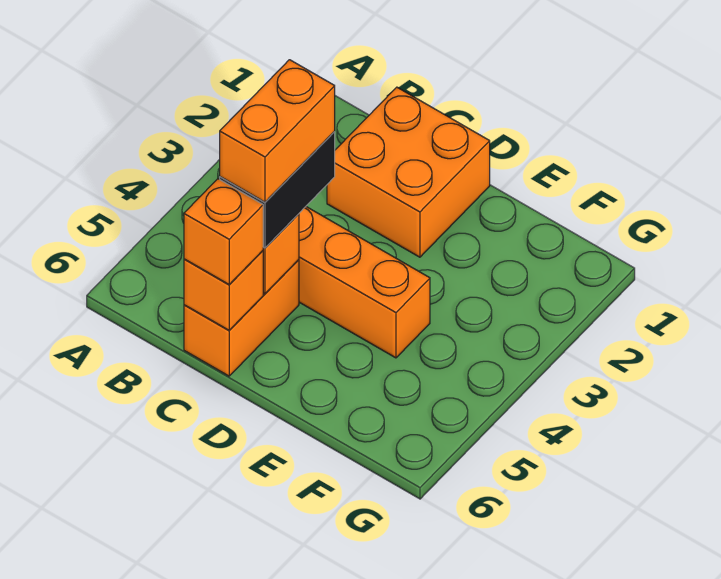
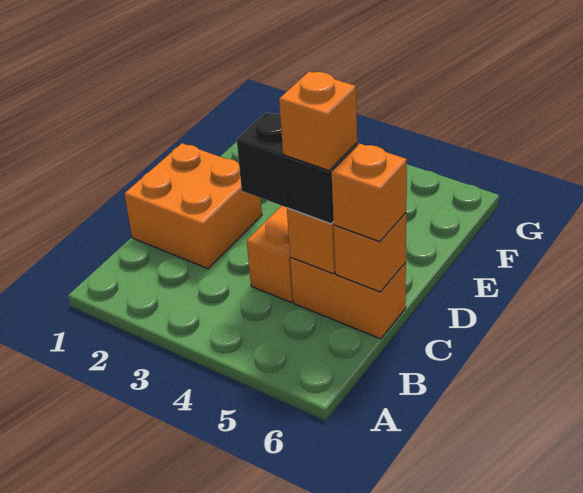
orange 1x2 brick [220,60,335,202] -> orange 1x1 brick [279,71,357,170]

